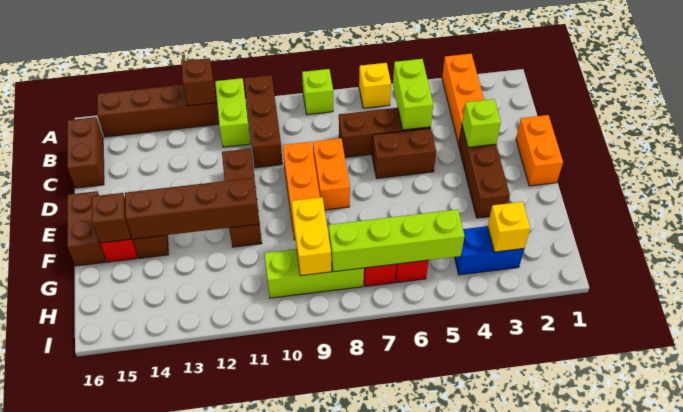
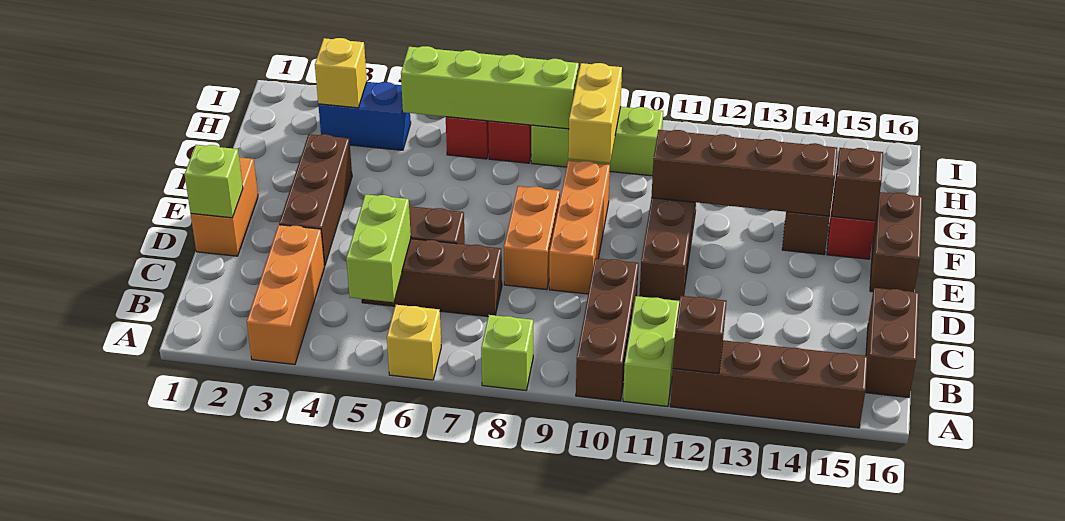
lime 1x1 brick [462,99,501,147] -> lime 1x1 brick moved to [185,145,243,218]

